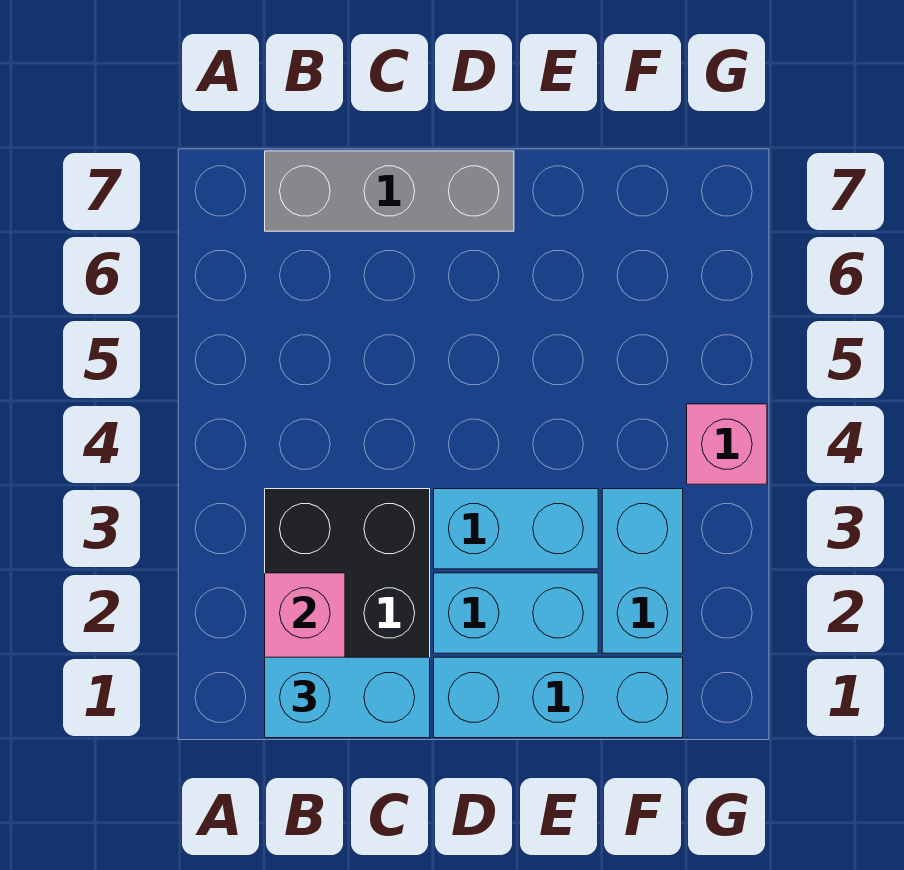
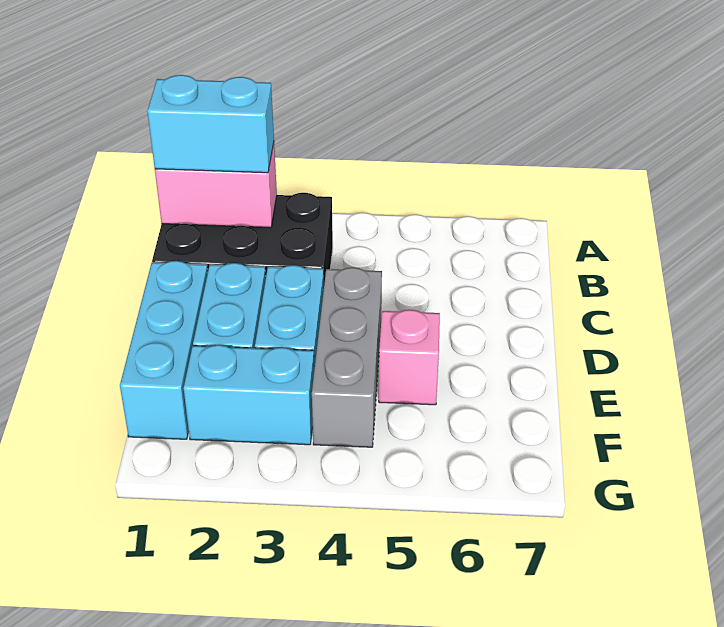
cyan 1x2 brick [265,657,430,738] -> cyan 1x2 brick turned to [147,75,274,173]
grey 1x3 brick [265,151,514,231] -> grey 1x3 brick moved to [312,267,382,447]
pink 1x1 brick [687,404,767,484] -> pink 1x1 brick moved to [379,310,440,405]

